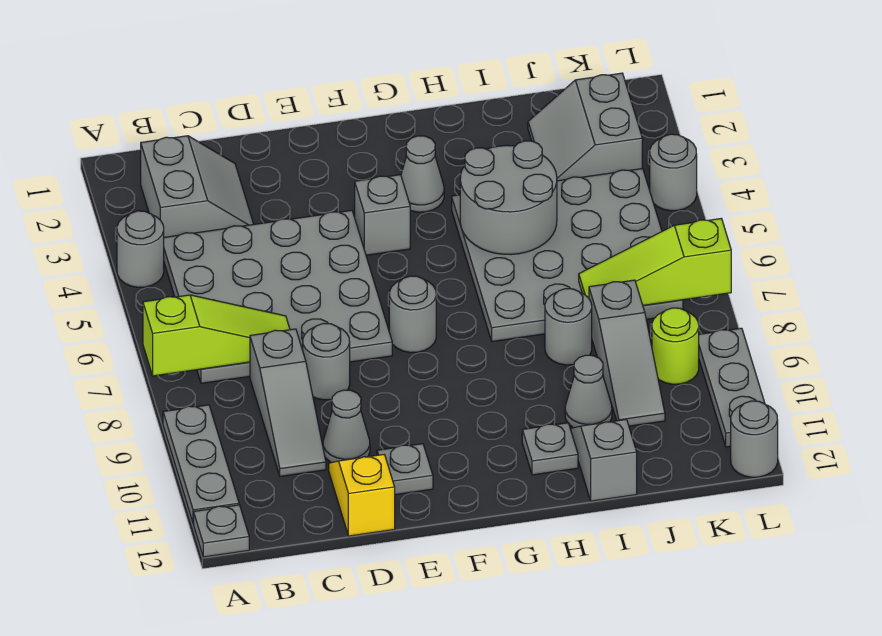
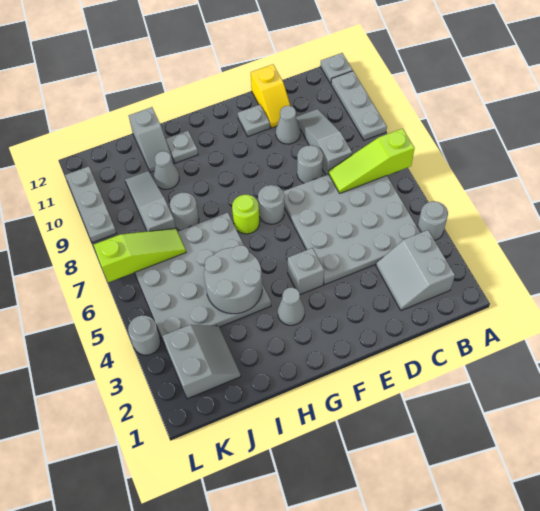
lime 1x1 round brick [652,308,699,384] -> lime 1x1 round brick moved to [232,195,260,234]
grey 1x1 round brick [731,401,778,477] -> none

